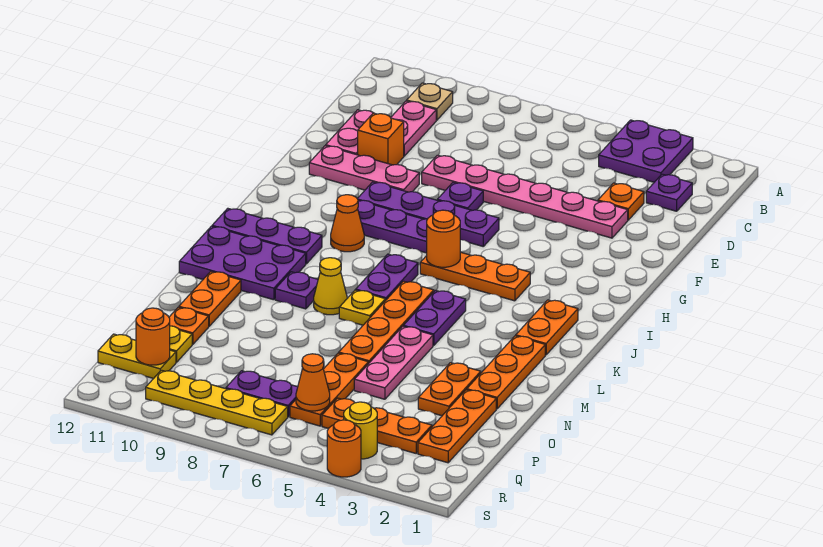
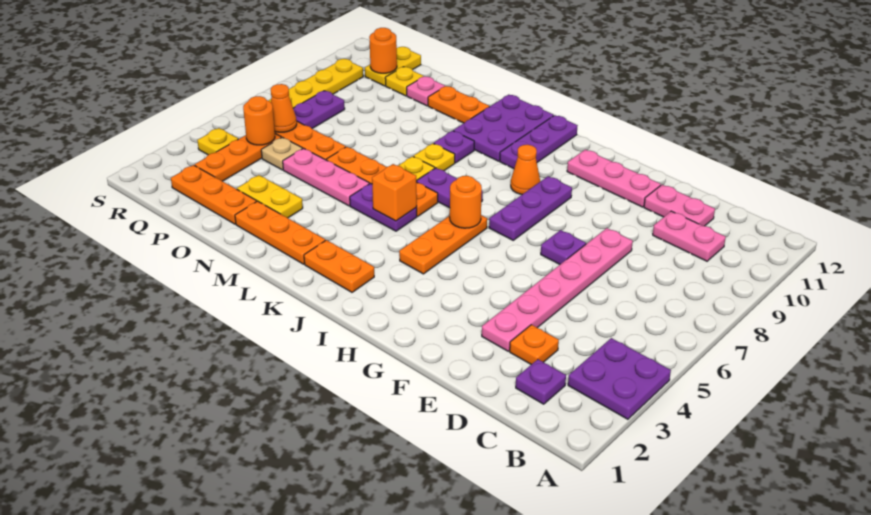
tan 1x1 plate [407,83,453,120] -> tan 1x1 plate moved to [261,137,303,170]
orange 1x1 brick [358,113,404,165] -> orange 1x1 brick moved to [372,164,417,221]
pink 1x3 plate [309,146,419,192] -> pink 1x3 plate turned to [567,150,661,207]
purple 1x4 plate [357,182,499,246] -> none
yellow 1x1 cone [314,258,347,315] -> yellow 1x1 plate [414,143,455,171]
orange 1x2 plate [418,363,481,416] -> yellow 1x2 plate [237,175,303,218]
orange 1x1 plate [169,307,209,344] -> pink 1x1 plate [407,76,445,106]
yellow 1x1 round brick [344,402,377,459] -> yellow 1x1 plate [197,128,238,155]
orange 1x1 round brick [327,420,361,477] -> orange 1x1 round brick moved to [243,96,275,145]

